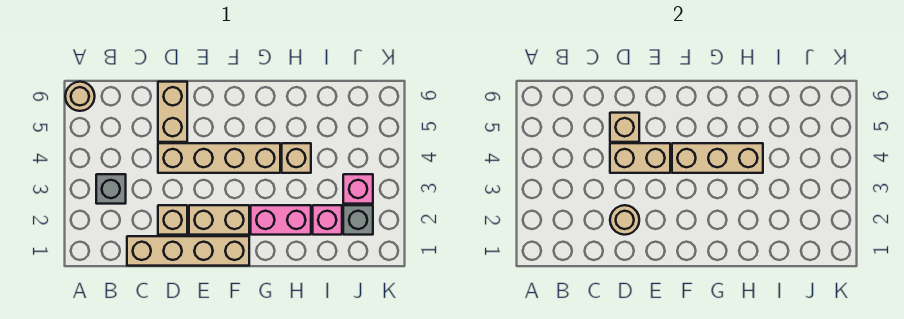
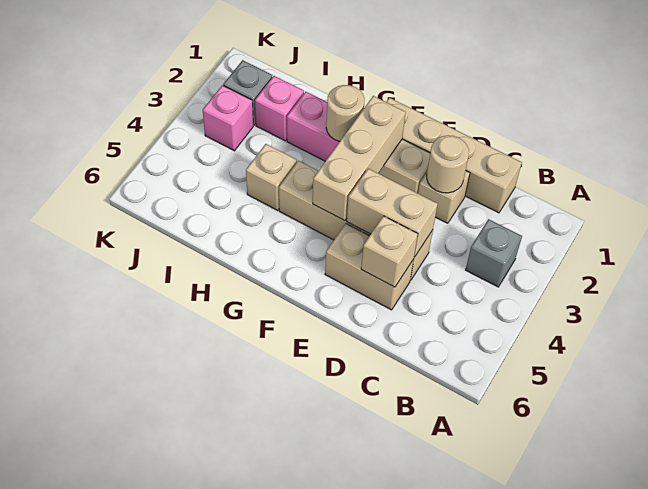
tan 1x1 round brick [65,82,95,111] -> tan 1x1 round brick moved to [326,85,365,141]
tan 1x2 brick [158,82,187,142] -> tan 1x2 brick turned to [325,224,414,310]
tan 1x3 brick [672,143,763,173] -> tan 1x3 brick turned to [313,96,406,221]

